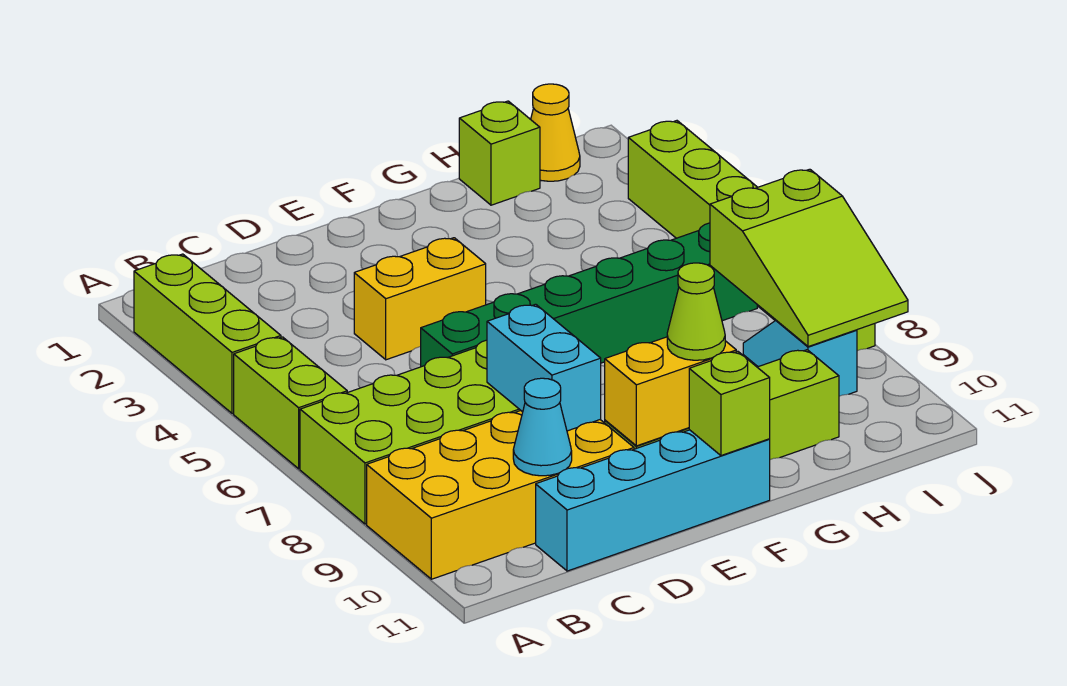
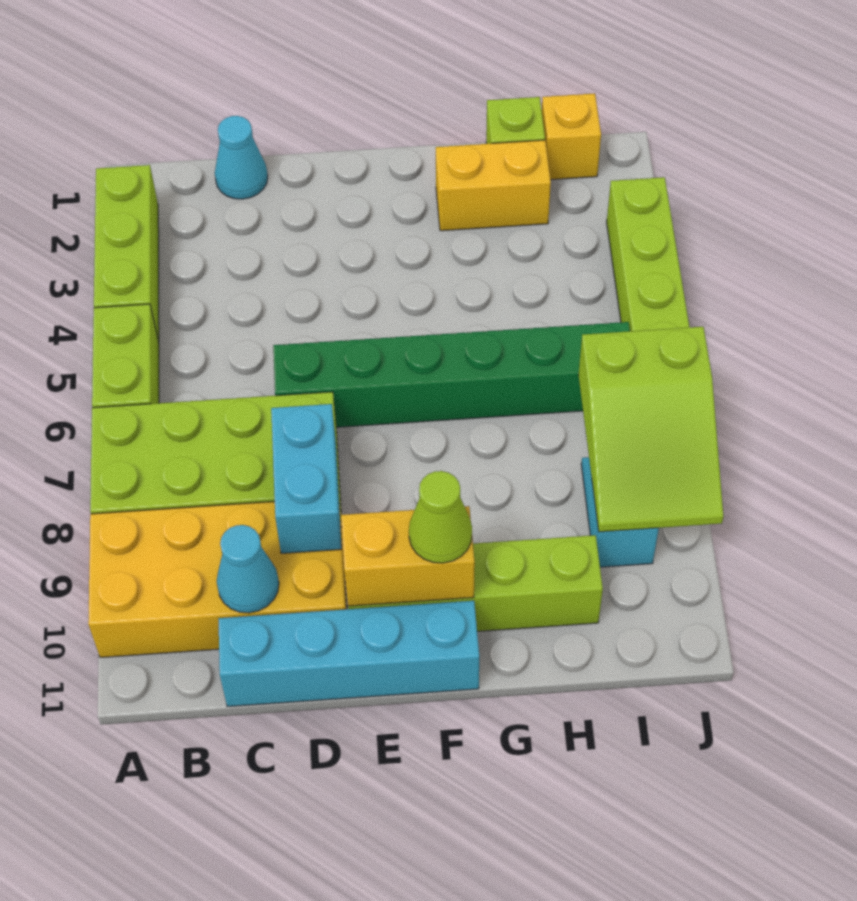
none -> cyan 1x1 cone [215,116,268,199]
yellow 1x2 brick [354,238,486,360] -> yellow 1x2 brick moved to [436,140,551,231]
lime 1x1 brick [689,351,770,456] -> none
yellow 1x1 cone [531,84,580,181] -> yellow 1x1 brick [542,93,601,180]

